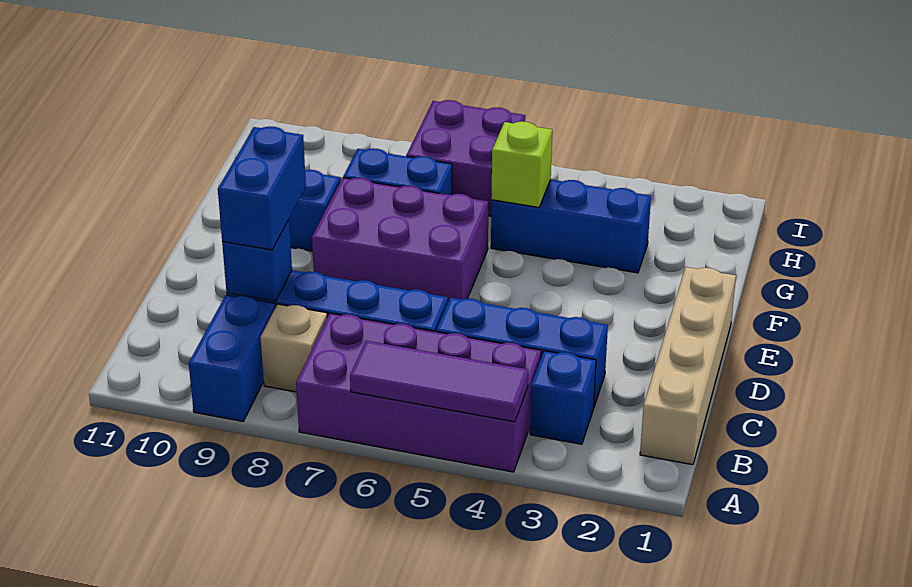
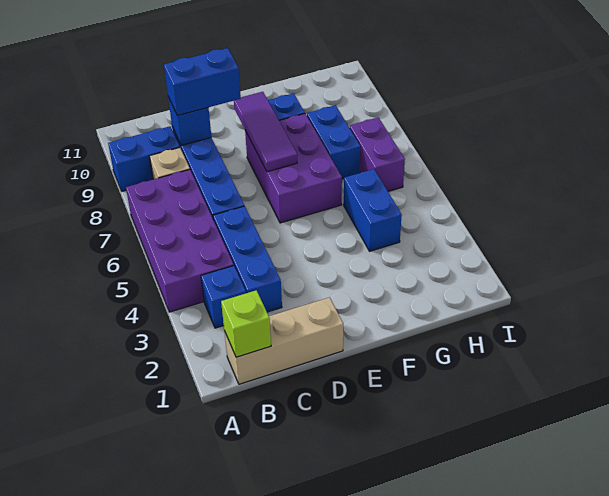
purple 1x3 tile [350,341,528,422] -> purple 1x3 tile moved to [234,92,297,172]
tan 1x4 brick [640,267,736,465] -> tan 1x3 brick [224,297,343,384]
blue 1x3 brick [491,180,651,273] -> blue 1x2 brick [344,169,402,251]
lime 1x1 brick [492,122,552,207] -> lime 1x1 brick moved to [221,290,271,357]
purple 2x2 brick [406,100,525,216] -> purple 1x2 brick [350,117,405,191]

